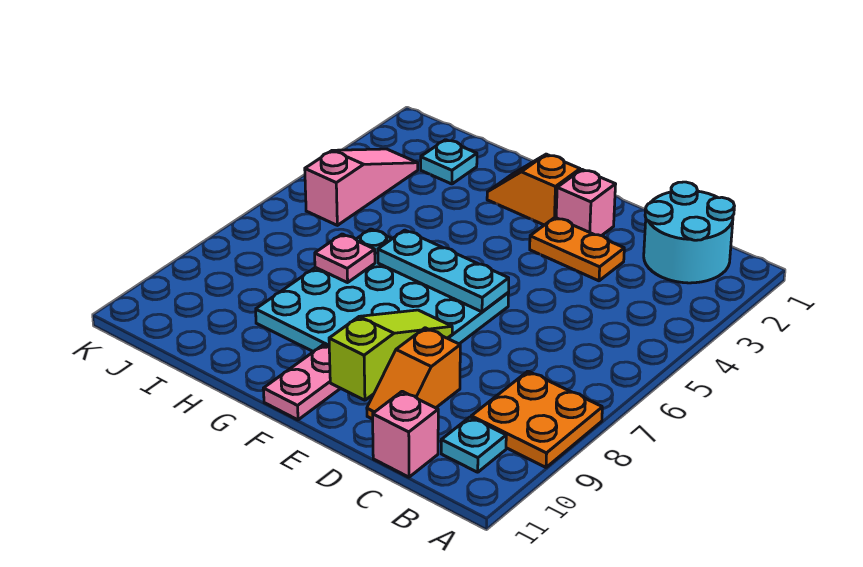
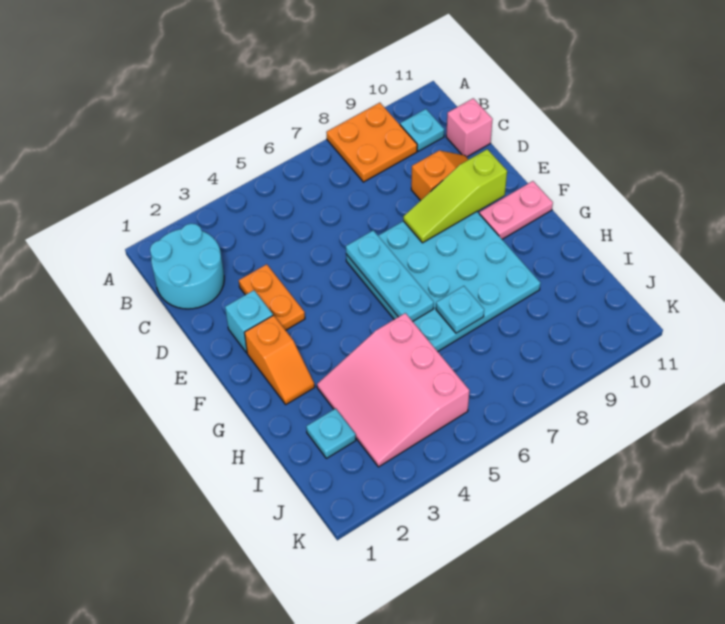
pink 1x1 brick [556,170,616,236] -> cyan 1x1 brick [225,290,273,353]
pink 1x1 plate [315,234,375,283] -> cyan 1x1 plate [436,286,484,333]
pink 1x3 slope [305,149,418,225] -> pink 3x3 slope [317,313,470,467]

